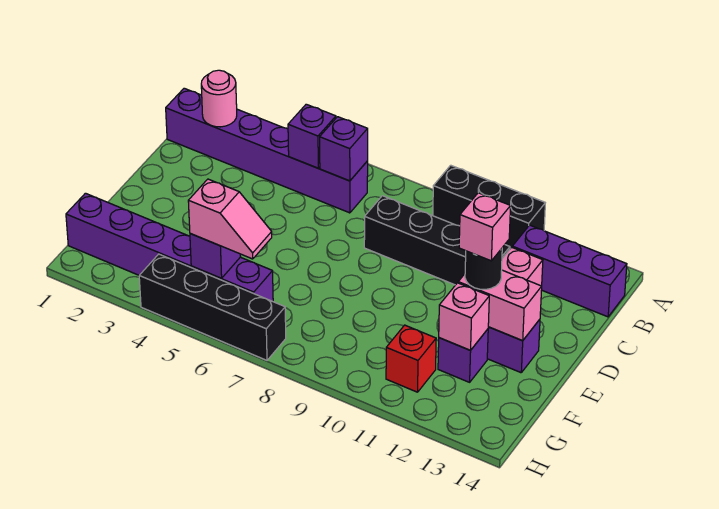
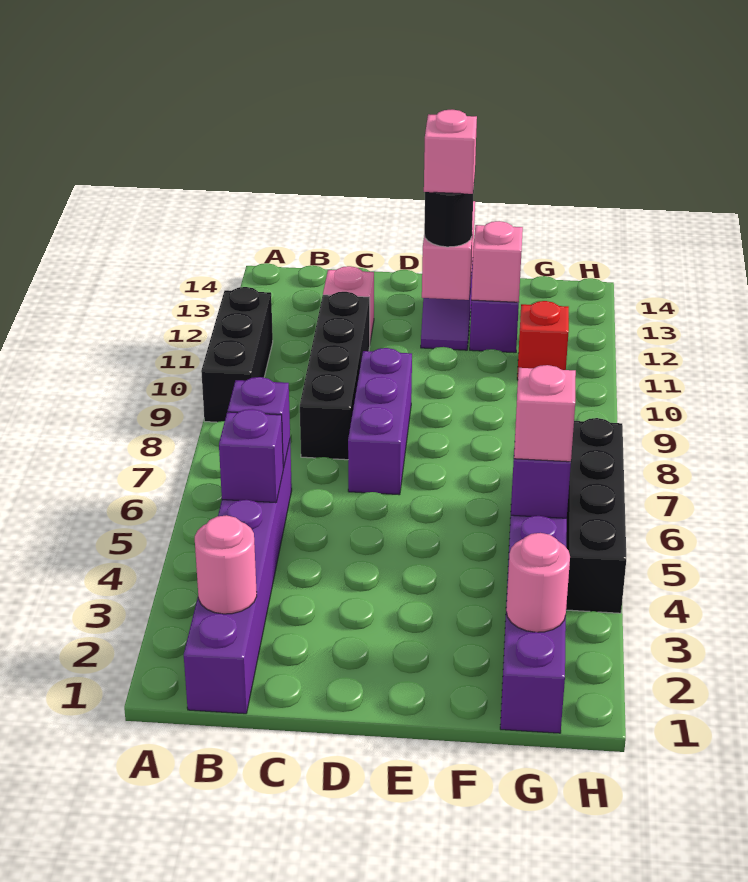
purple 1x3 brick [512,225,627,317] -> purple 1x3 brick moved to [348,348,412,495]
none -> pink 1x1 round brick [506,533,570,632]

